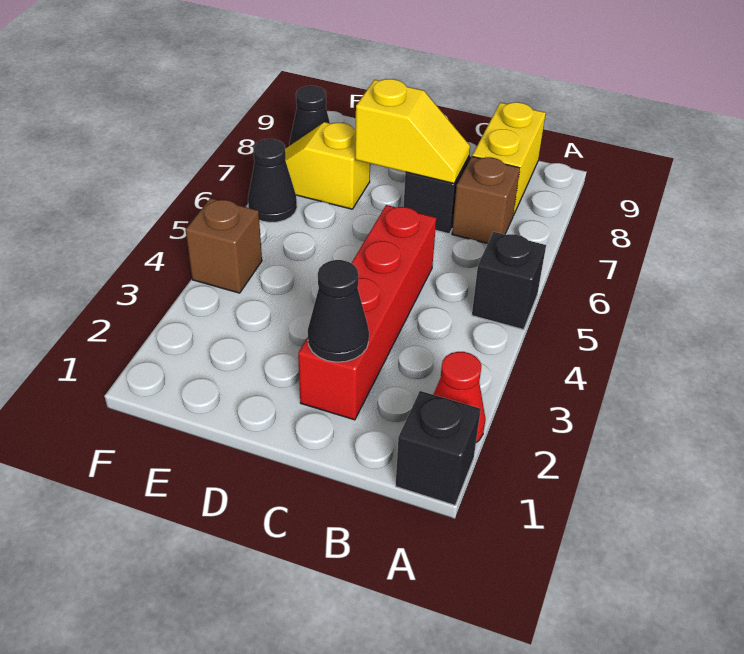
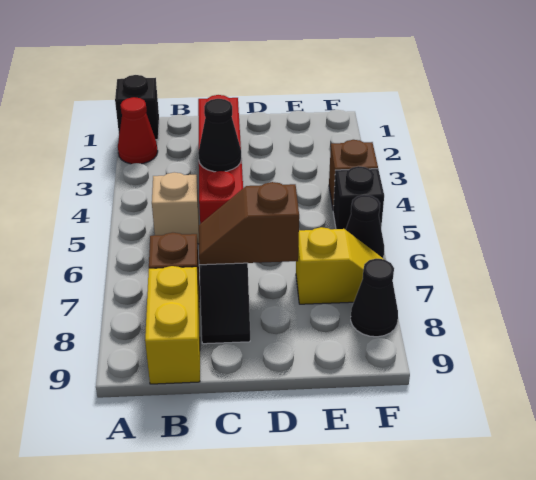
black 1x1 brick [472,232,546,330] -> black 1x1 brick moved to [333,166,384,230]
none -> tan 1x1 brick [152,172,199,244]
black 1x1 cone [308,260,369,362] -> black 1x1 cone moved to [198,99,242,172]
yellow 1x2 slope [355,79,470,183] -> brown 1x2 slope [199,182,299,265]

